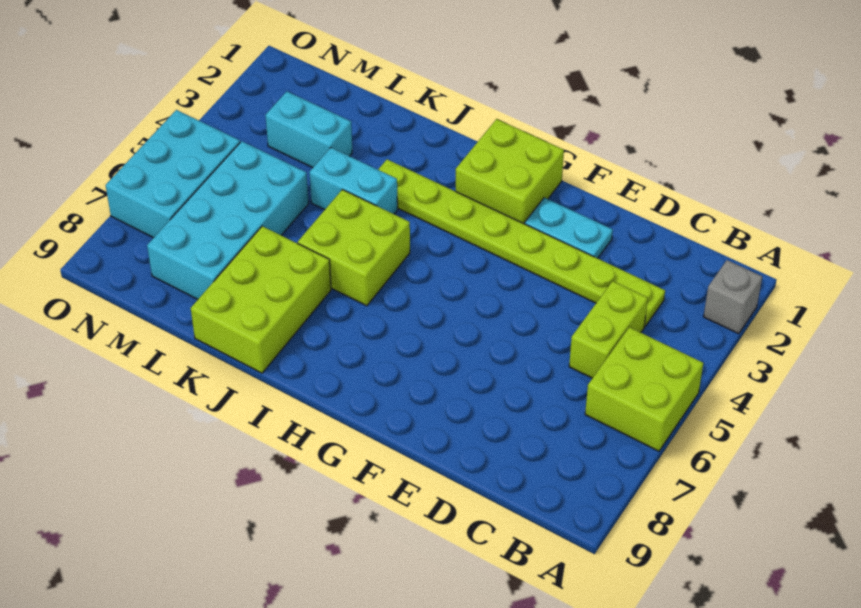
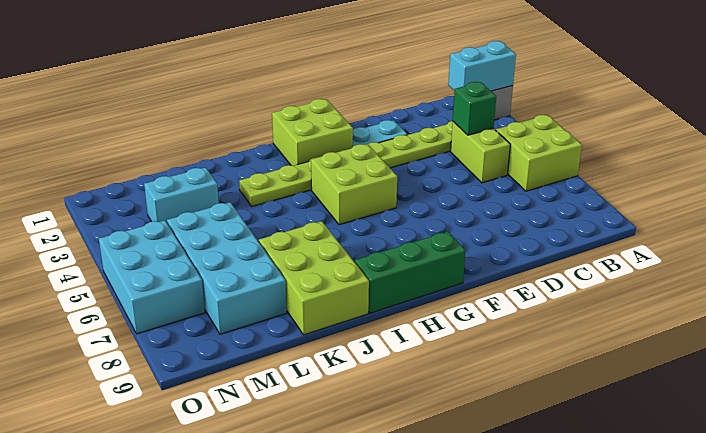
none -> green 1x1 brick [453,82,496,135]
none -> green 1x3 brick [354,232,465,313]
lime 2x2 brick [298,190,410,306] -> lime 2x2 brick moved to [311,144,397,225]
cyan 1x2 brick [309,148,398,214] -> cyan 1x2 brick moved to [448,41,516,91]

